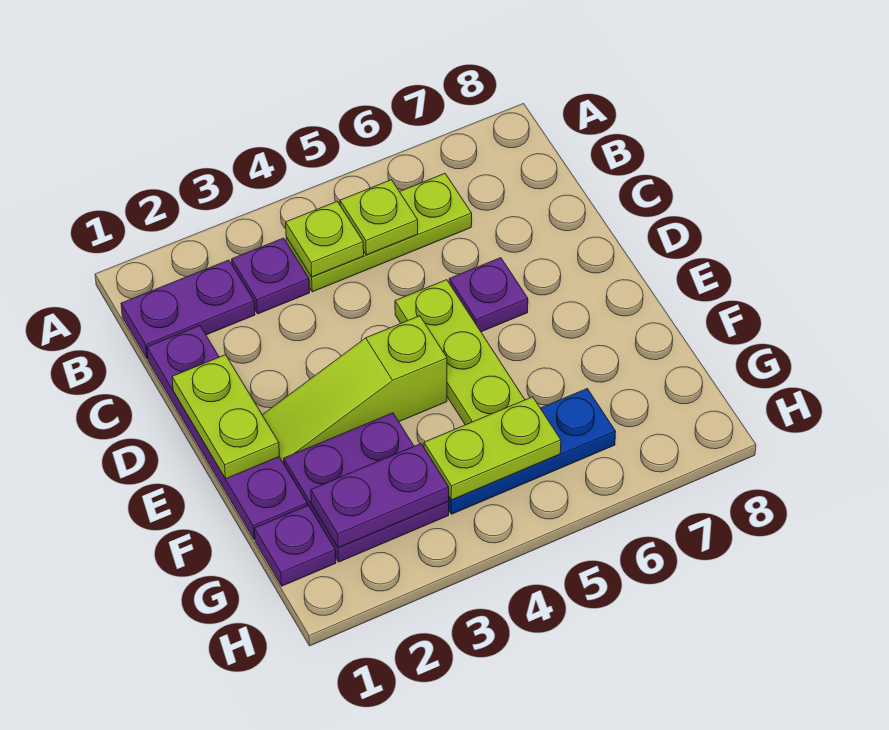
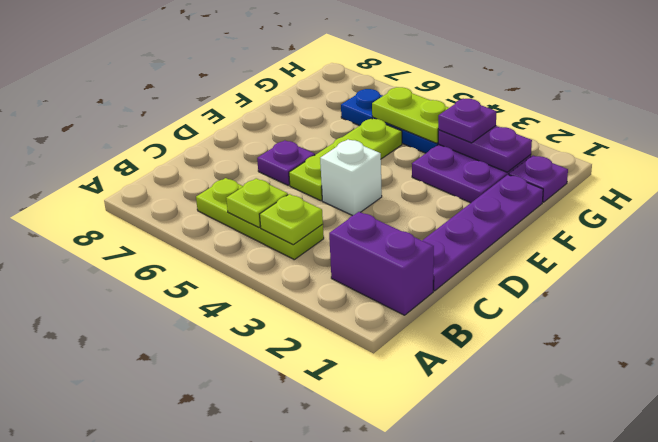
purple 1x2 plate [121,260,255,359] -> purple 1x2 brick [329,212,434,315]
purple 1x1 plate [232,238,310,314] -> purple 1x1 plate moved to [438,99,496,143]
lime 1x2 plate [172,355,280,479] -> none
none -> white 1x1 brick [320,139,382,216]
lime 1x3 slope [263,316,447,464] -> none

